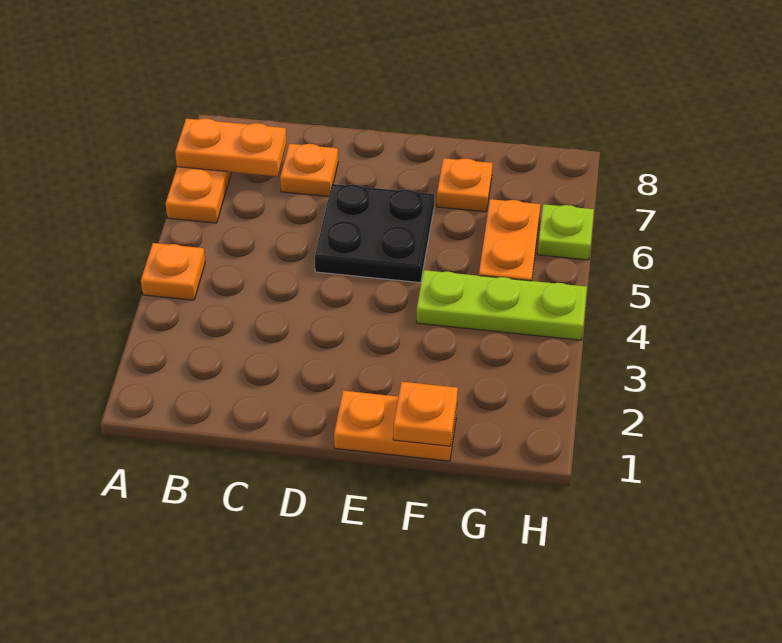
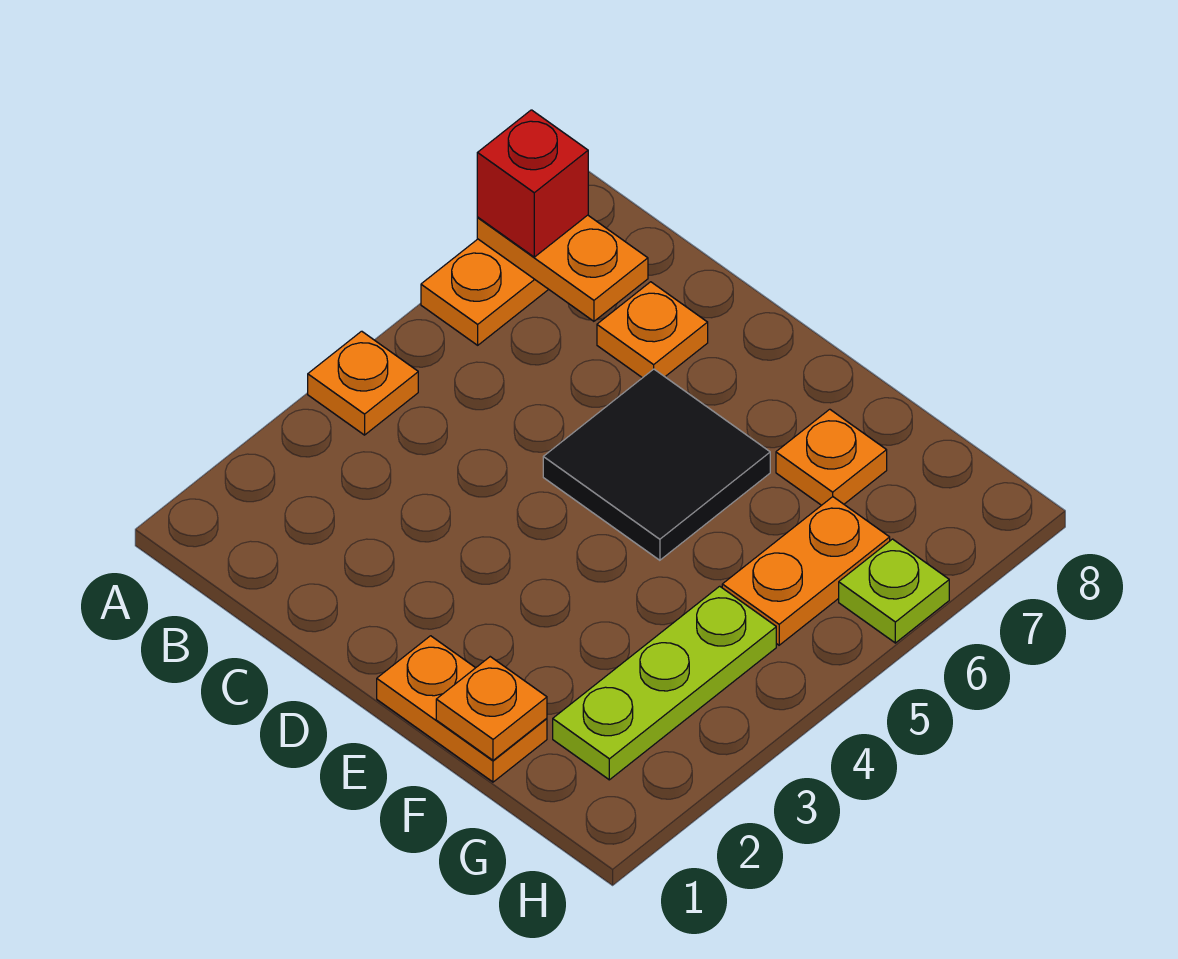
none -> red 1x1 brick [477,110,588,257]
black 2x2 plate [315,184,434,283] -> black 2x2 tile [543,369,770,560]
lime 1x3 plate [416,270,587,340] -> lime 1x3 plate turned to [553,586,776,780]

